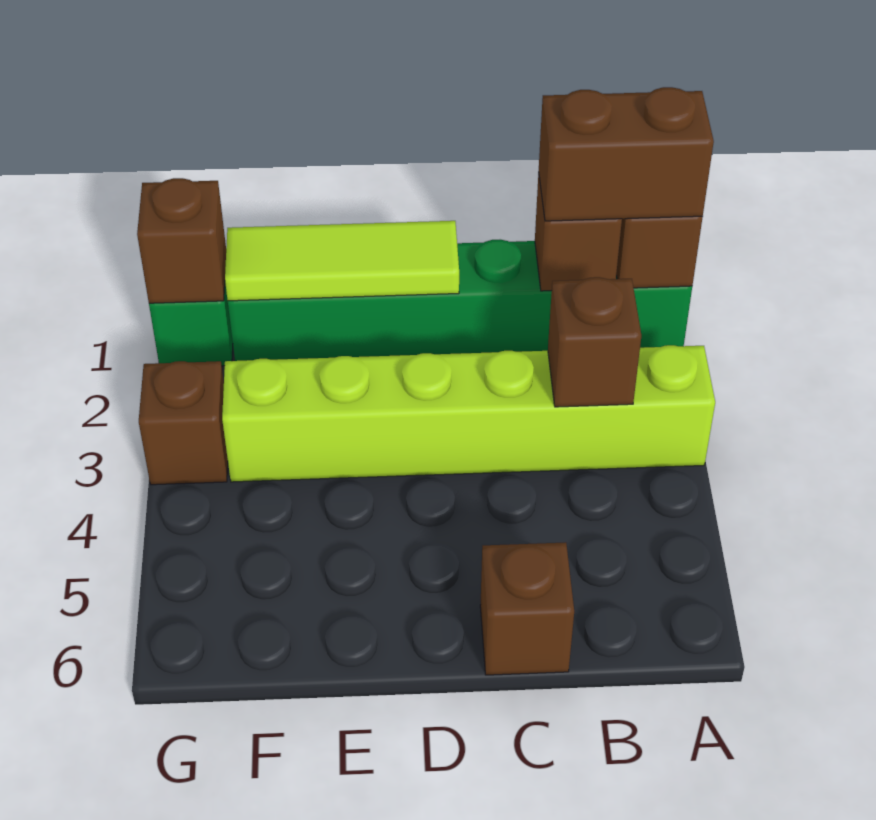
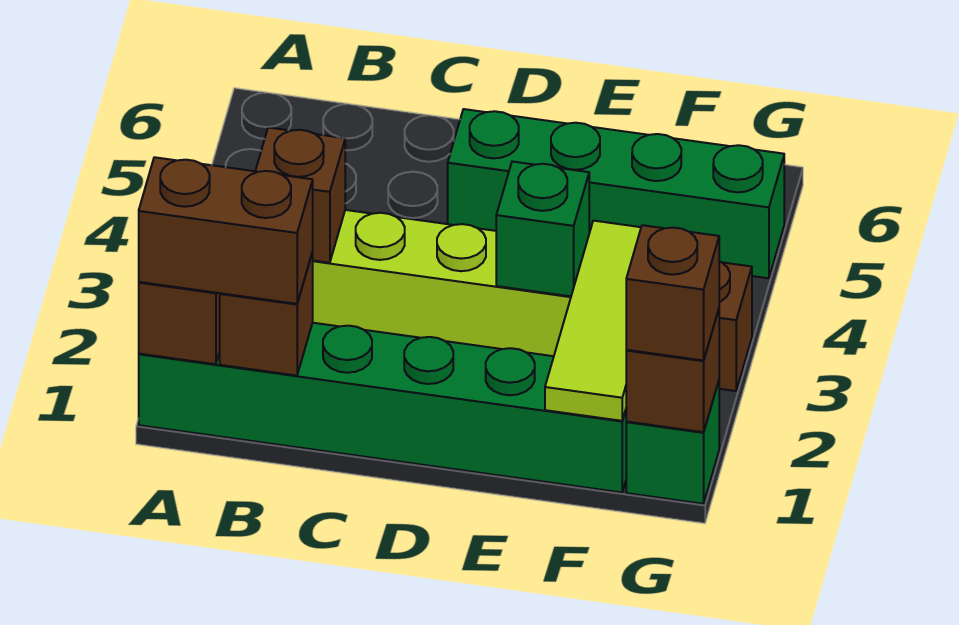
brown 1x1 brick [480,542,574,675] -> brown 1x1 brick moved to [626,225,719,361]
lime 1x3 tile [225,221,459,301] -> lime 1x3 tile turned to [545,221,641,421]
none -> green 1x4 brick [448,109,784,278]
none -> green 1x1 brick [496,162,589,296]

